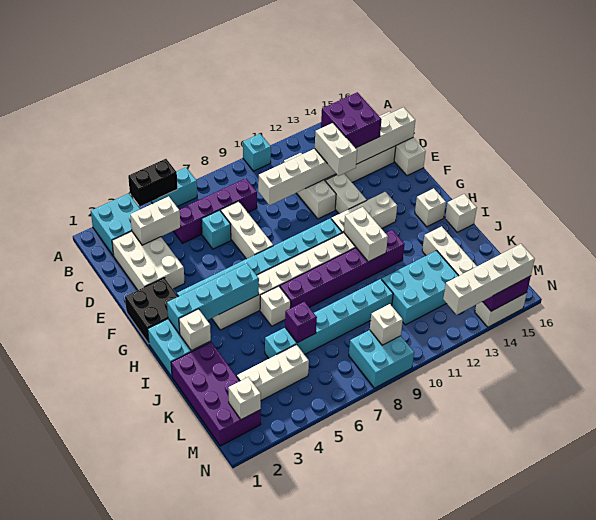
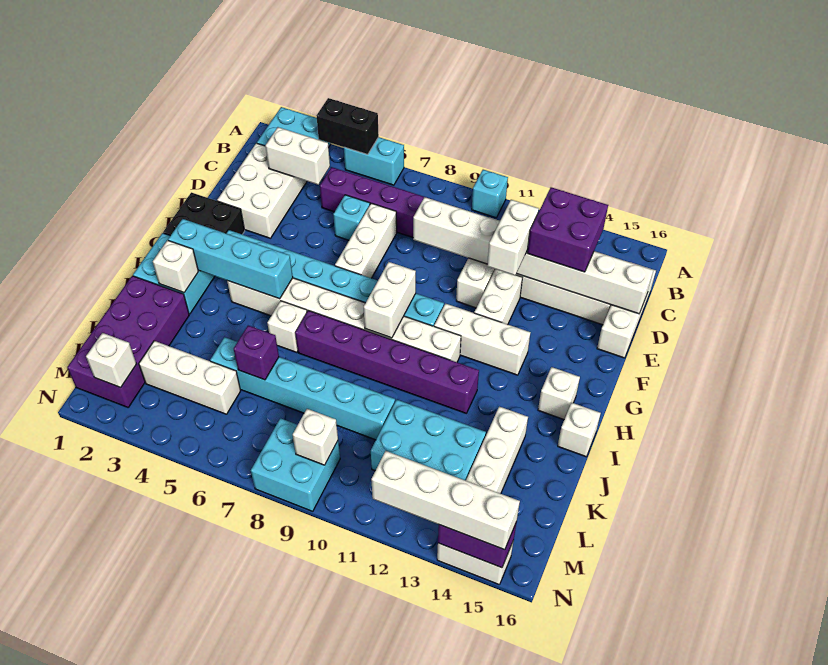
white 1x2 brick [344,207,388,262] -> white 1x2 brick moved to [364,262,416,338]

